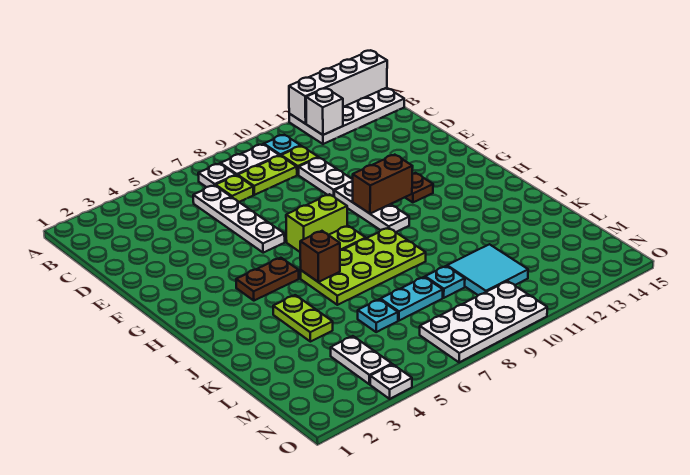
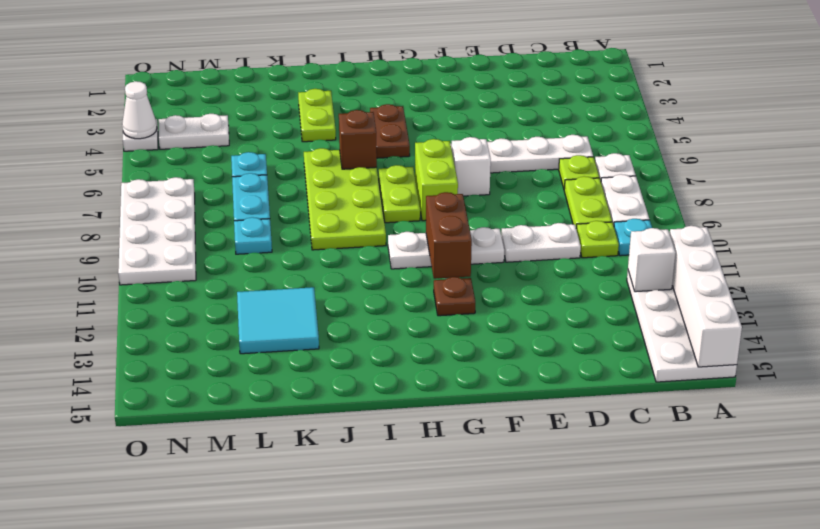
none -> white 1x1 brick [451,137,491,196]
lime 1x2 plate [273,295,333,342] -> lime 1x2 plate turned to [298,89,336,142]
cyan 2x2 tile [447,244,528,295] -> cyan 2x2 tile moved to [237,287,319,354]
none -> white 1x1 cone [122,81,157,139]

